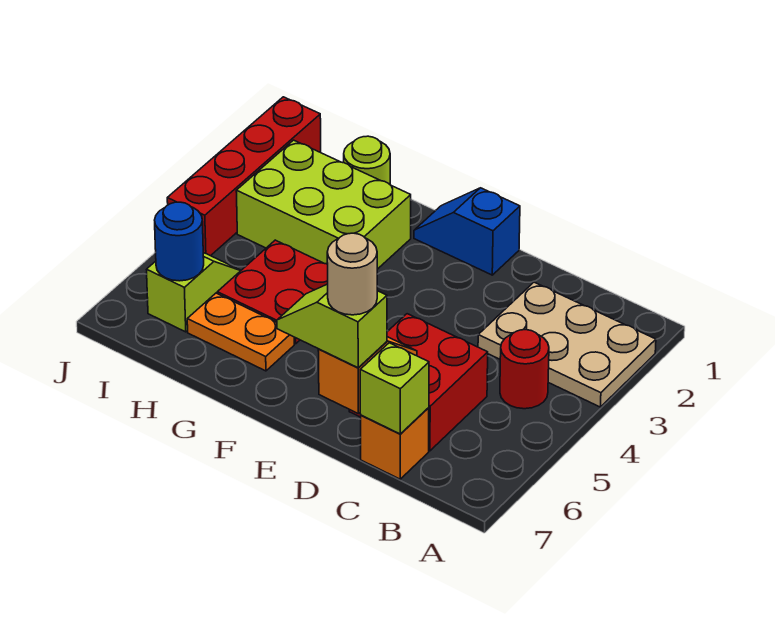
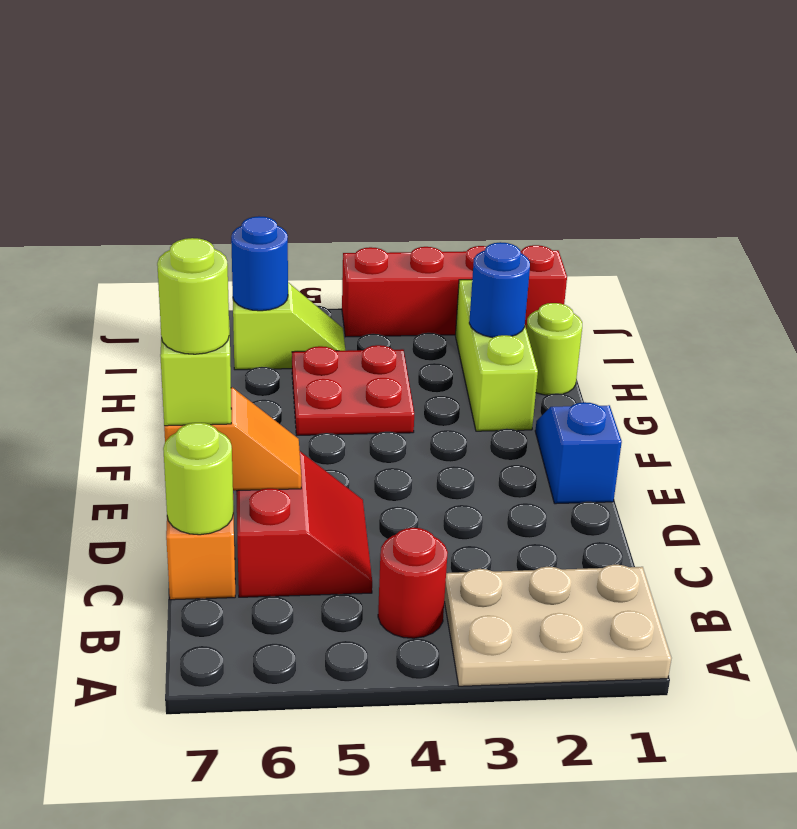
tan 2x3 plate [478,282,656,407] -> tan 2x3 plate turned to [444,565,672,686]
red 2x2 brick [349,314,488,451] -> red 2x2 slope [236,451,372,597]
lime 1x1 brick [360,343,429,434] -> lime 1x1 round brick [163,423,233,535]
tan 1x1 round brick [327,233,377,315] -> lime 1x1 round brick [157,238,229,354]
lime 2x3 brick [236,140,411,269] -> lime 1x3 brick [456,280,538,431]
orange 1x2 plate [187,293,294,371] -> none
none -> blue 1x1 round brick [469,242,530,338]

